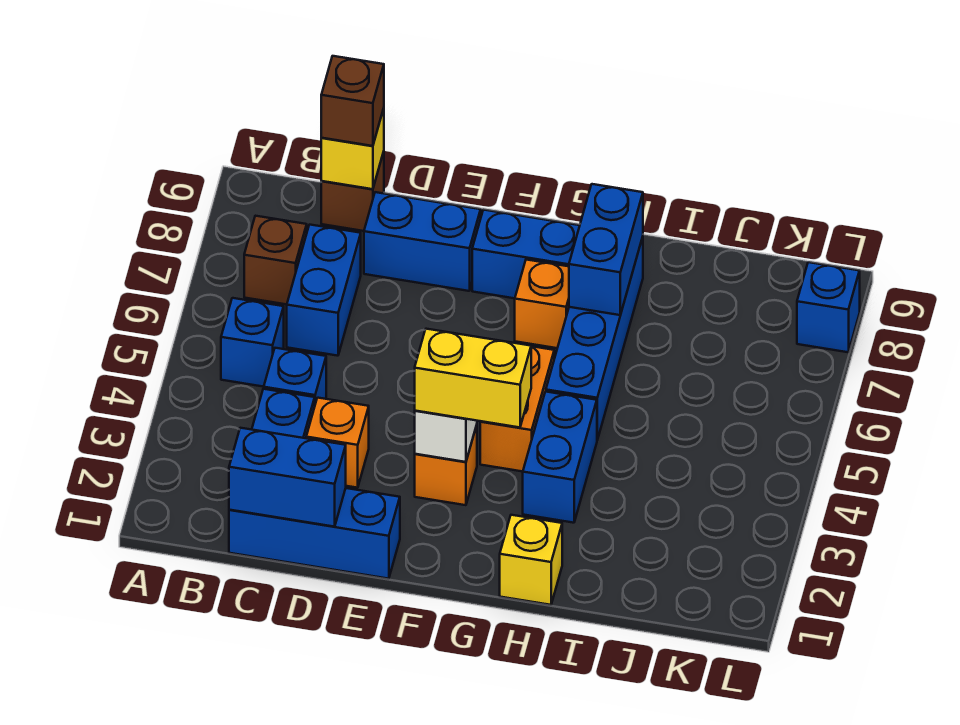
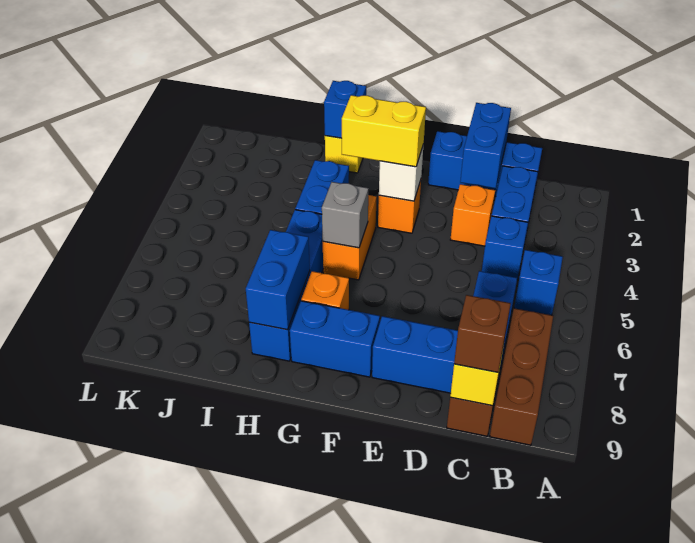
brown 1x1 brick [244,216,307,304] -> brown 1x3 brick [490,308,553,445]
blue 1x2 brick [229,428,346,527] -> blue 1x2 brick turned to [460,103,511,188]
none -> grey 1x1 brick [322,182,369,248]
blue 1x1 brick [797,262,860,352] -> blue 1x1 brick moved to [324,81,366,138]

